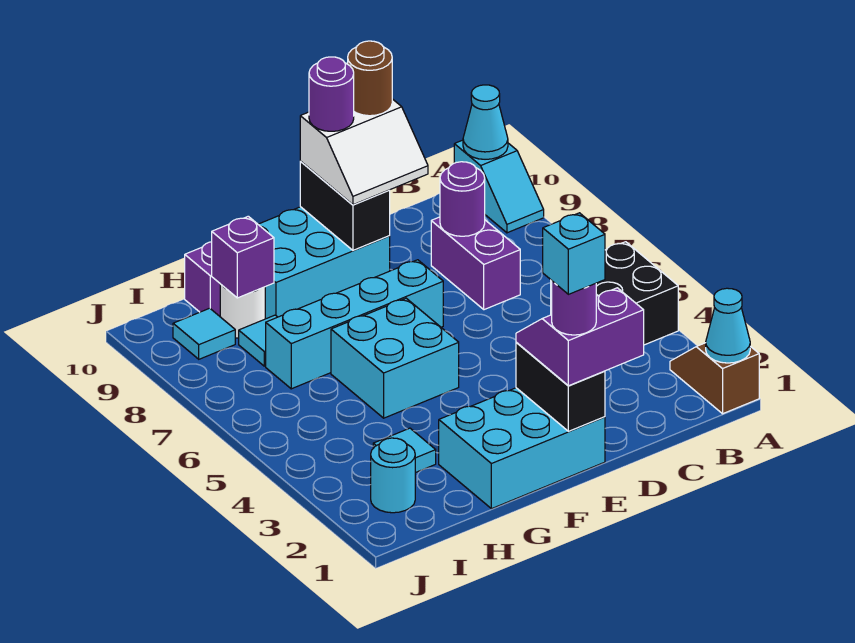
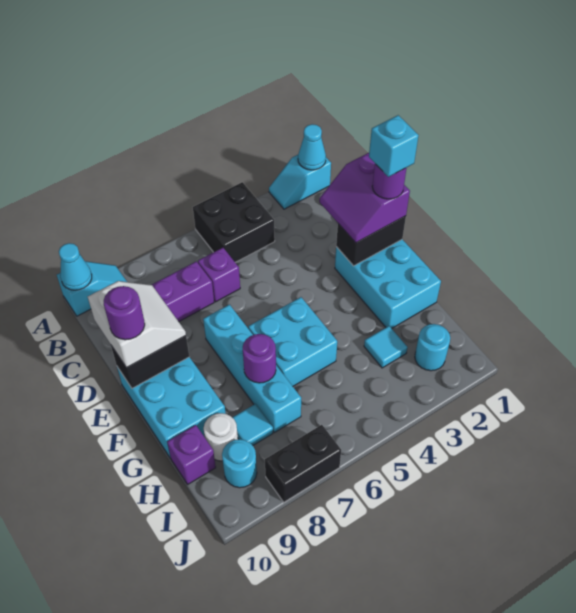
brown 1x2 slope [670,343,759,414] -> cyan 1x2 slope [269,155,331,209]
purple 1x1 round brick [440,162,485,236] -> purple 1x1 round brick moved to [243,334,276,383]
brown 1x1 round brick [348,41,392,116] -> none
purple 1x1 brick [212,216,274,298] -> purple 1x1 brick moved to [198,248,240,302]
cyan 1x1 tile [173,308,235,359] -> cyan 1x1 round brick [222,439,257,488]
none -> black 1x2 brick [265,425,341,502]

